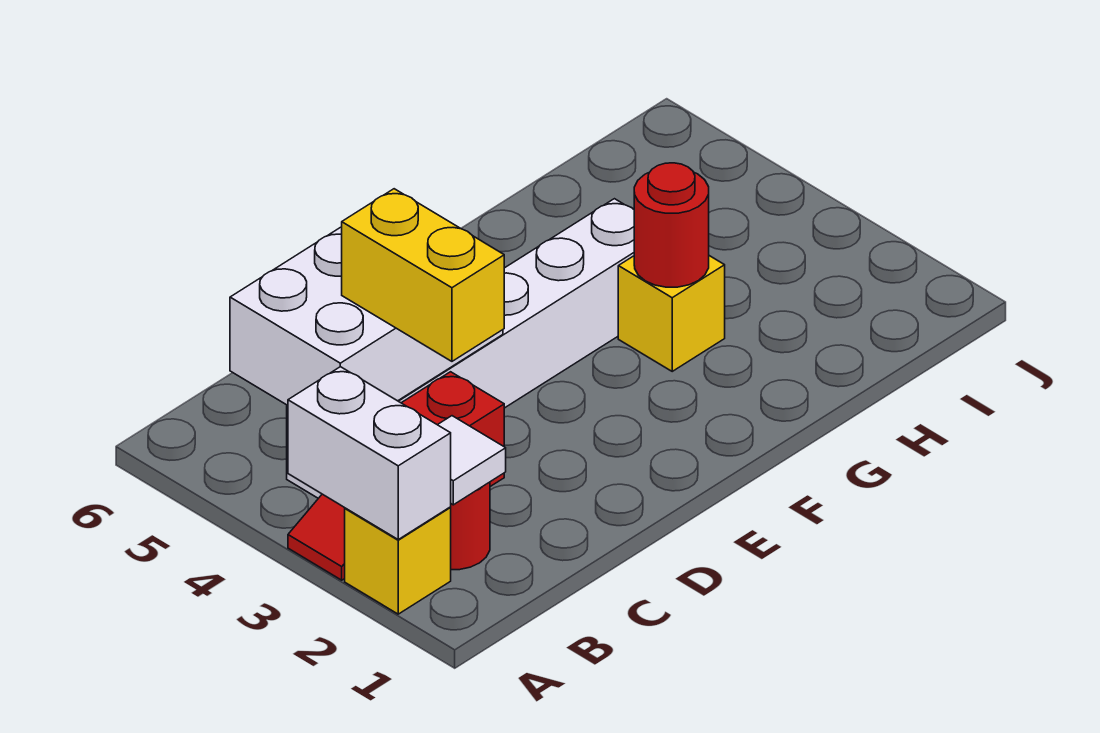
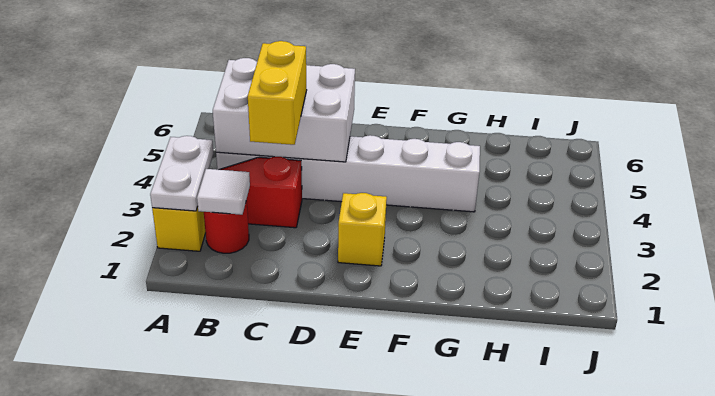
white 1x2 brick [288,367,451,539] -> white 1x2 plate [150,136,214,211]
yellow 1x1 brick [618,256,725,371] -> yellow 1x1 brick moved to [338,193,387,266]
red 1x1 round brick [634,163,709,287] -> none

